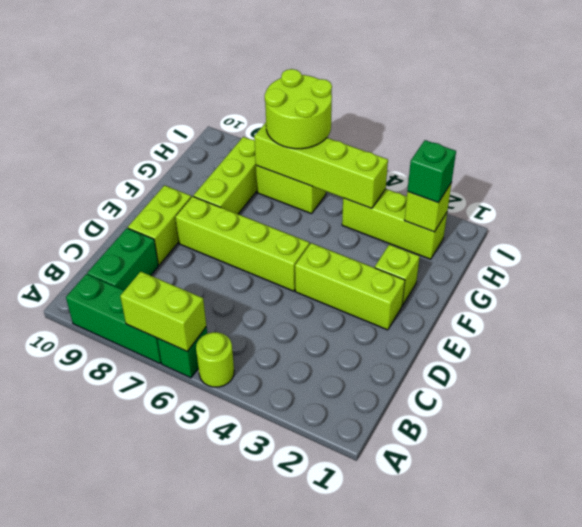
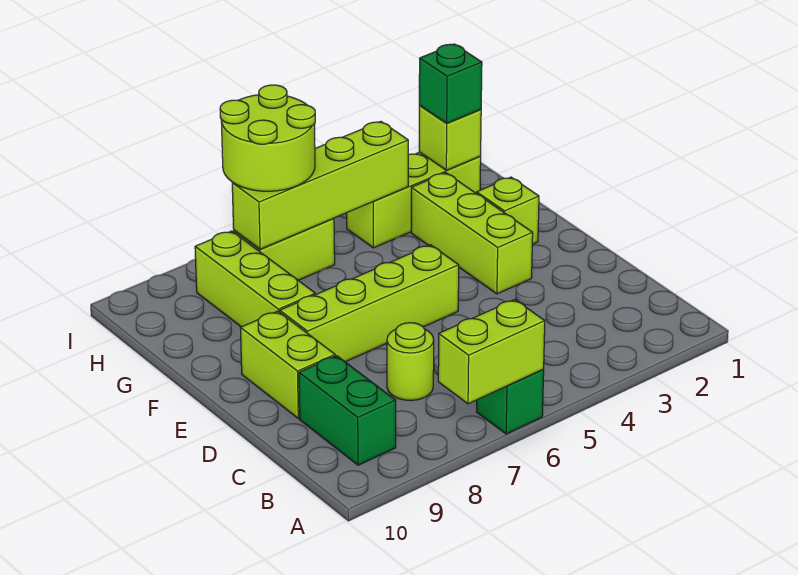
lime 1x1 round brick [196,332,234,387] -> lime 1x1 round brick moved to [387,323,434,400]
green 1x3 brick [66,274,161,363] -> none
lime 1x3 brick [295,243,405,330] -> lime 1x3 brick turned to [411,173,533,294]

